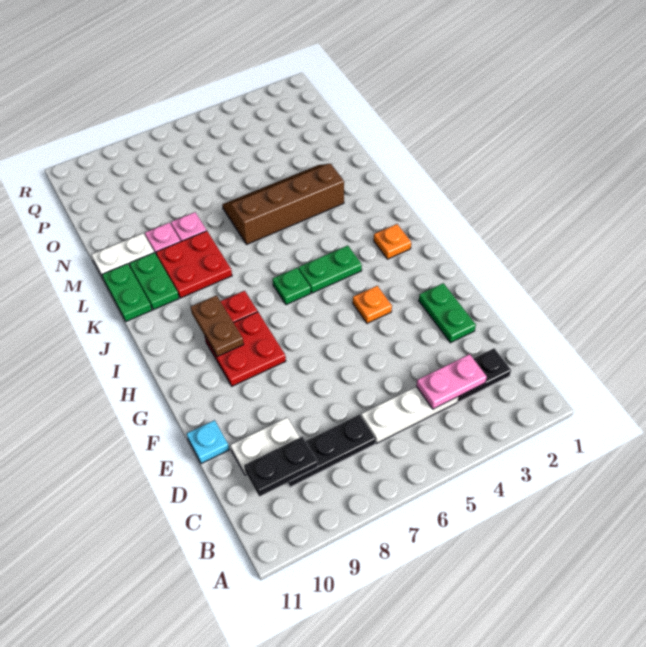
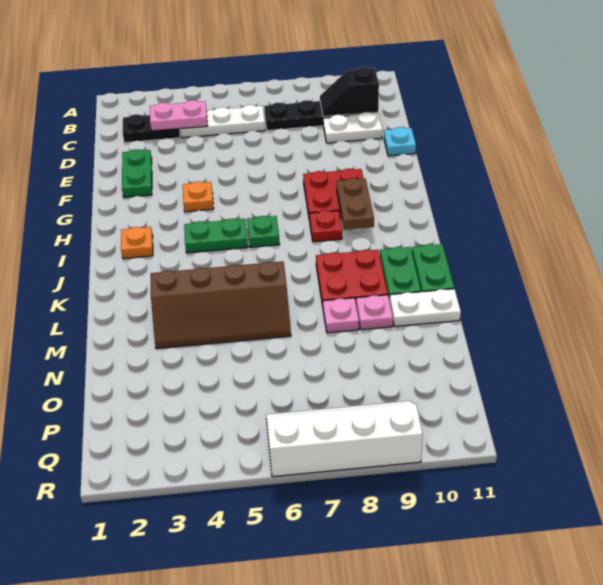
black 1x2 plate [244,437,318,496] -> black 1x2 slope [320,67,379,117]
none -> white 2x4 slope [266,401,423,477]

